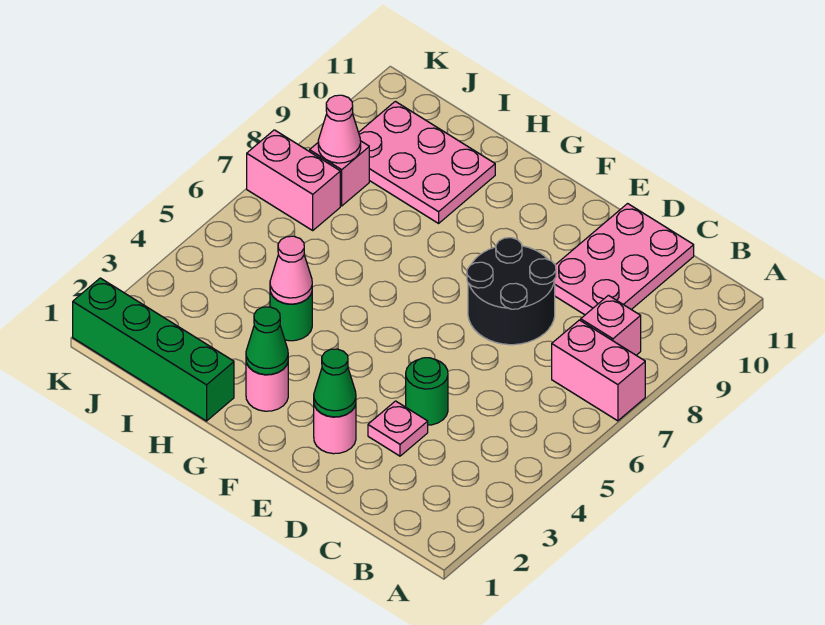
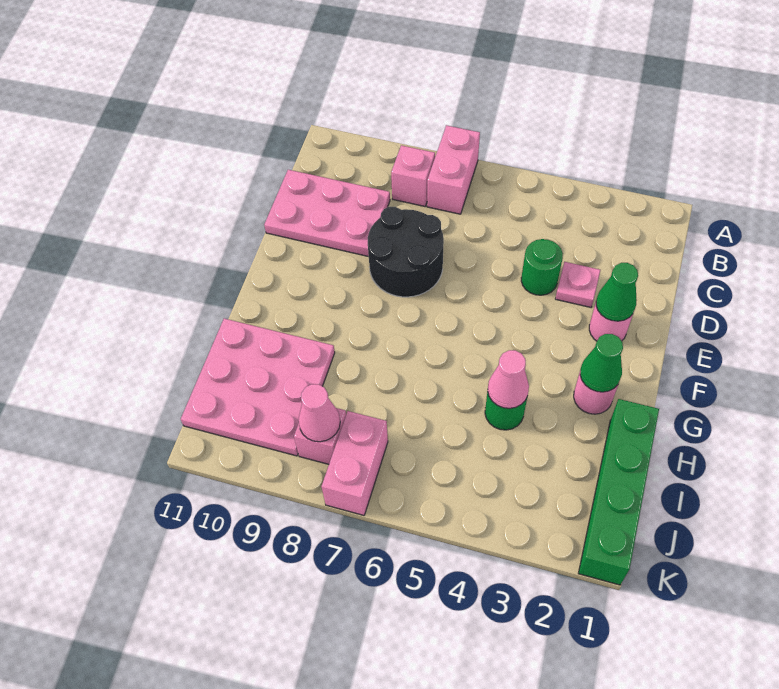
pink 2x3 plate [359,101,495,223] -> pink 3x3 plate [181,319,335,456]

